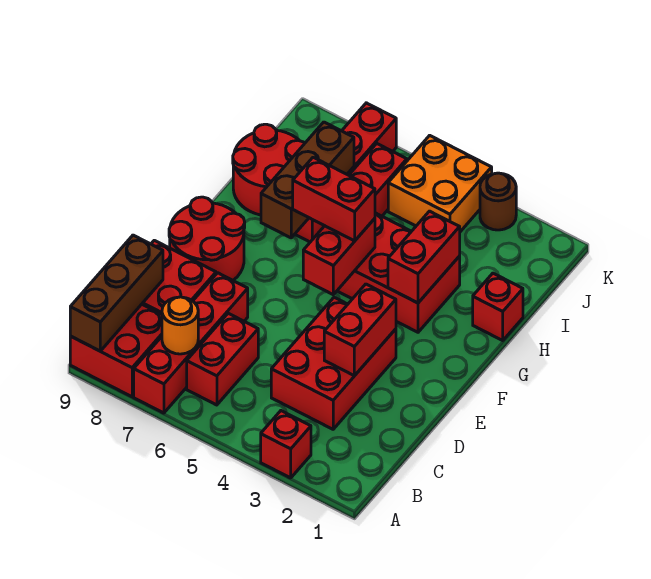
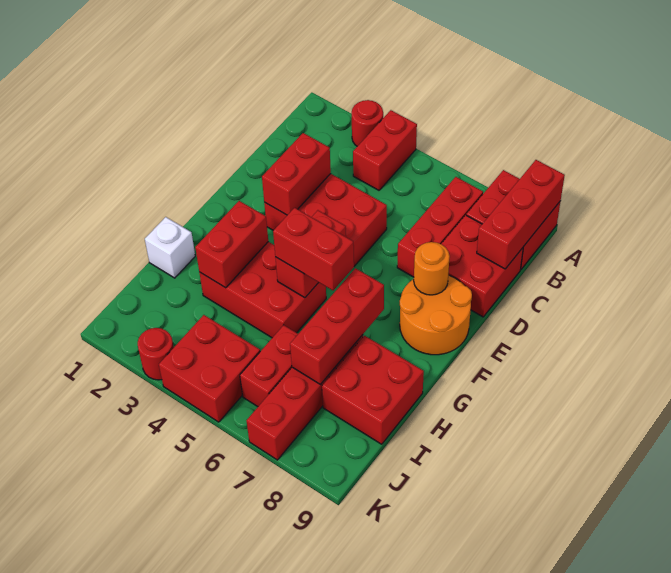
red 1x1 brick [261,411,311,478] -> red 1x1 round brick [352,100,383,146]
red 1x4 brick [134,273,248,413] -> red 1x3 brick [397,177,483,277]
brown 1x3 brick [70,235,163,351] -> red 1x3 brick [477,160,565,269]
red 1x2 brick [187,313,258,405] -> red 1x2 brick moved to [353,110,417,190]
orange 1x1 round brick [162,297,198,354] -> orange 1x1 round brick moved to [414,242,450,295]
red 2x3 brick [271,297,396,429] -> red 2x3 brick turned to [264,174,387,266]
red 2x2 round brick [169,197,245,280] -> orange 2x2 round brick [400,275,472,355]
brown 1x3 brick [261,122,354,238] -> red 1x3 brick [290,268,384,384]
red 1x1 brick [473,273,523,340] -> white 1x1 brick [145,217,195,278]
red 2x2 round brick [233,124,305,215] -> red 2x2 brick [322,336,424,444]
orange 2x2 brick [388,135,492,232] -> red 2x2 brick [159,315,260,422]
brown 1x1 round brick [480,173,516,230] -> red 1x1 round brick [138,328,174,380]

